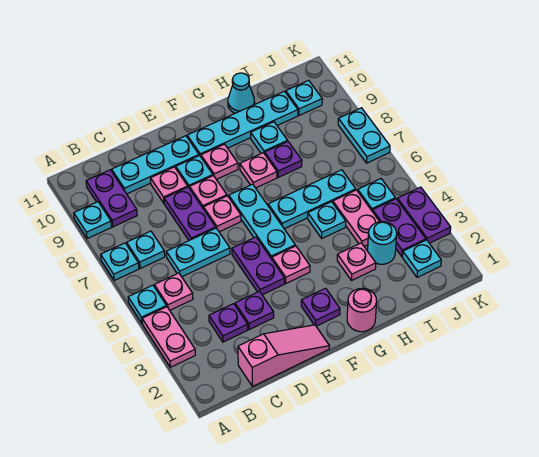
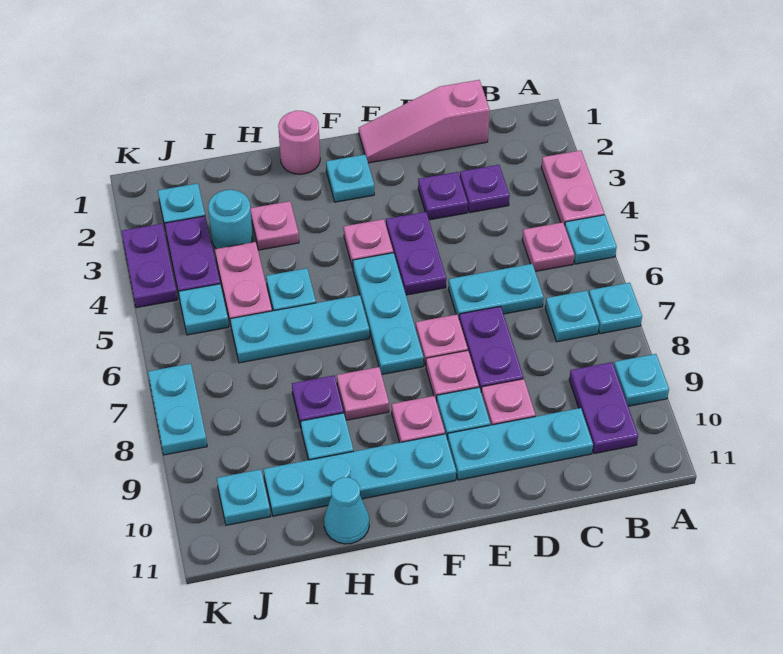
purple 1x1 plate [301,288,340,326] -> cyan 1x1 plate [326,155,374,202]

